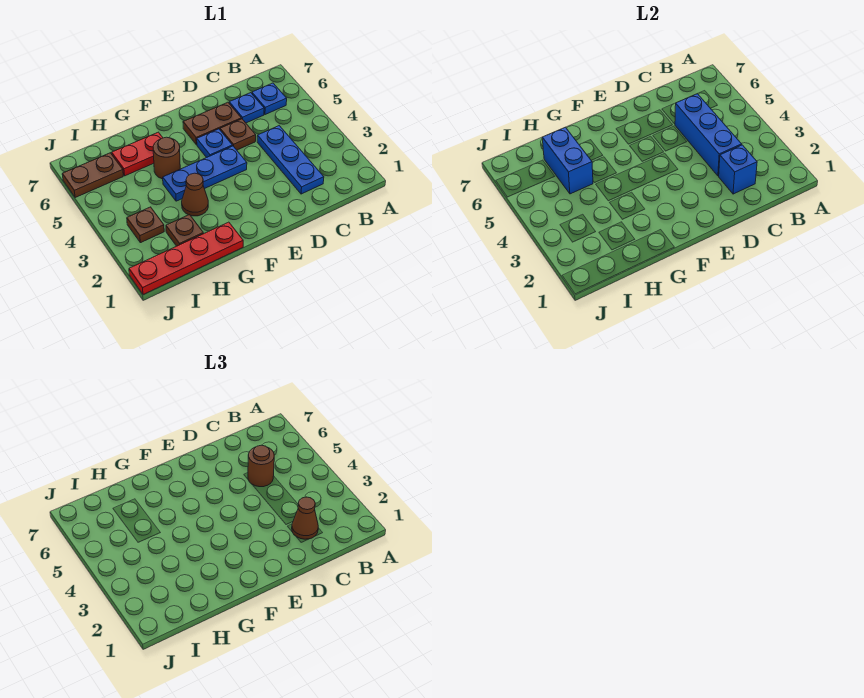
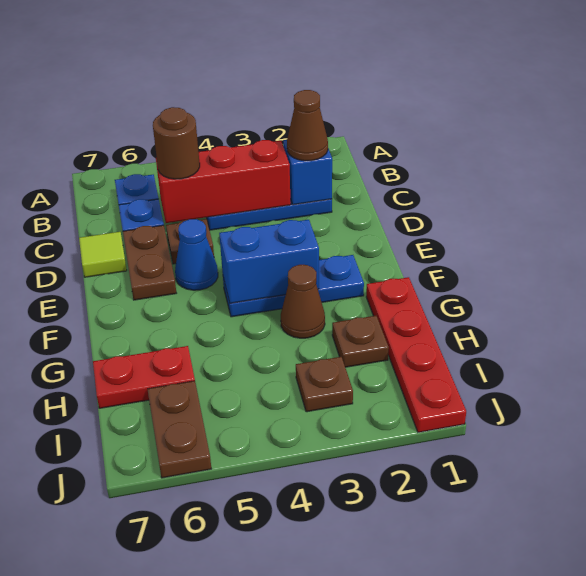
blue 1x3 brick [675,94,742,176] -> red 1x3 brick [156,140,291,223]
none -> lime 1x1 tile [79,232,127,277]
blue 1x3 plate [163,146,247,201] -> blue 1x3 plate turned to [223,255,364,317]
blue 1x1 plate [197,129,232,158] -> blue 1x1 cone [175,219,218,290]
brown 1x1 round brick [153,137,180,179] -> none
red 1x2 plate [112,132,163,176] -> red 1x2 plate turned to [93,346,195,408]
blue 1x2 brick [542,127,593,194] -> blue 1x2 brick moved to [219,220,319,303]

